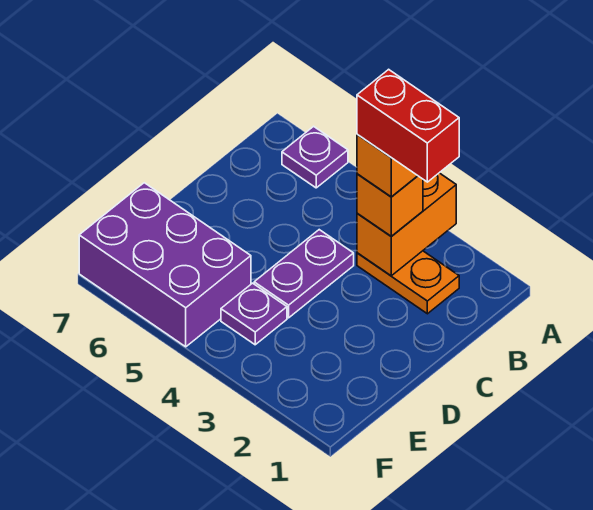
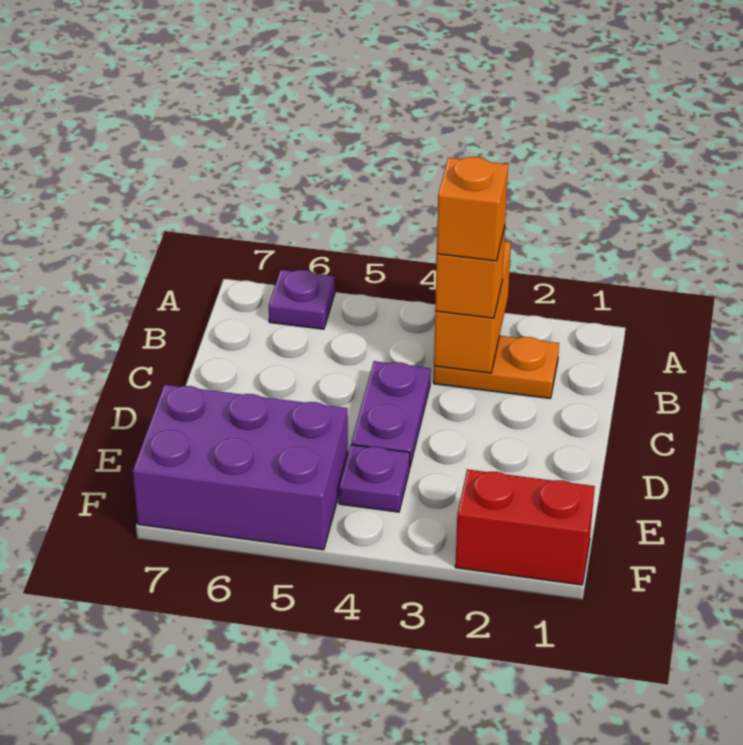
red 1x2 brick [357,69,459,182] -> red 1x2 brick moved to [455,469,595,585]

